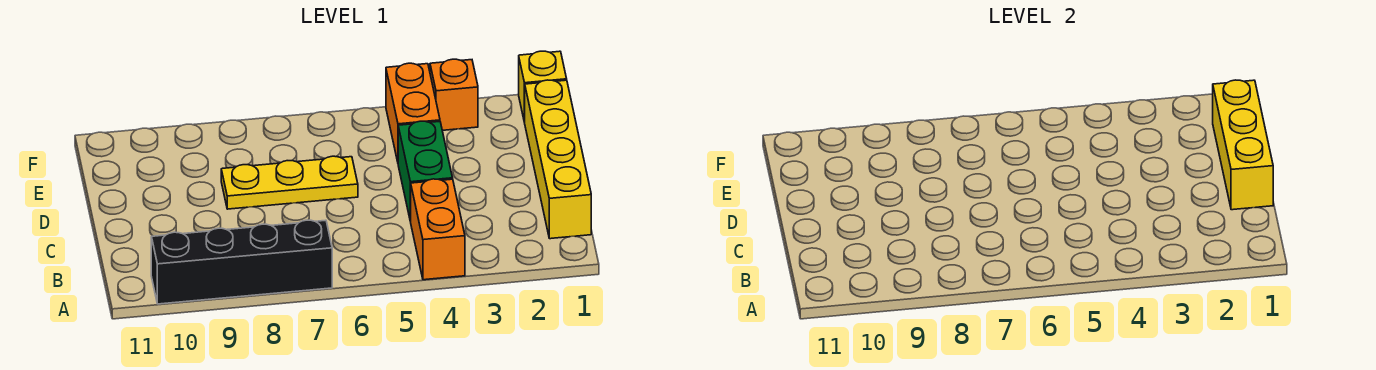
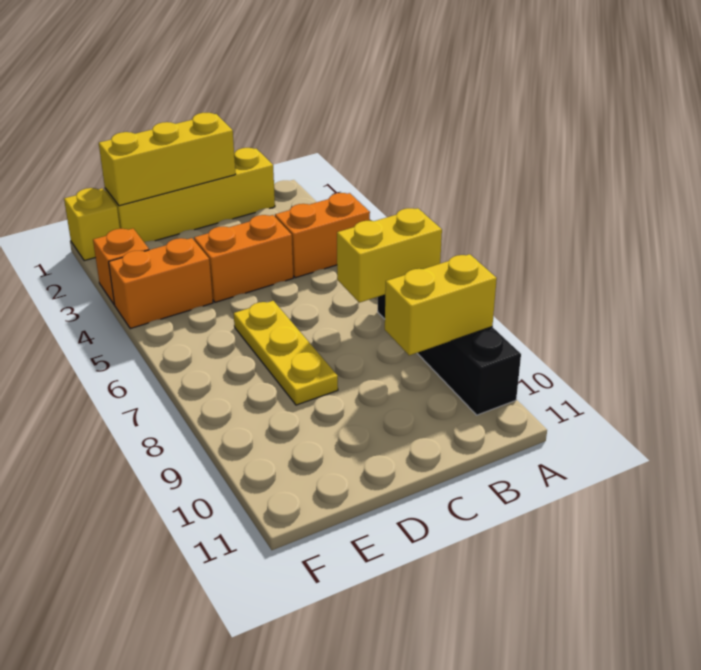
none -> yellow 1x2 brick [337,208,442,303]
none -> yellow 1x2 brick [385,254,497,355]
green 1x2 brick [398,121,453,222] -> orange 1x2 brick [194,215,293,302]

